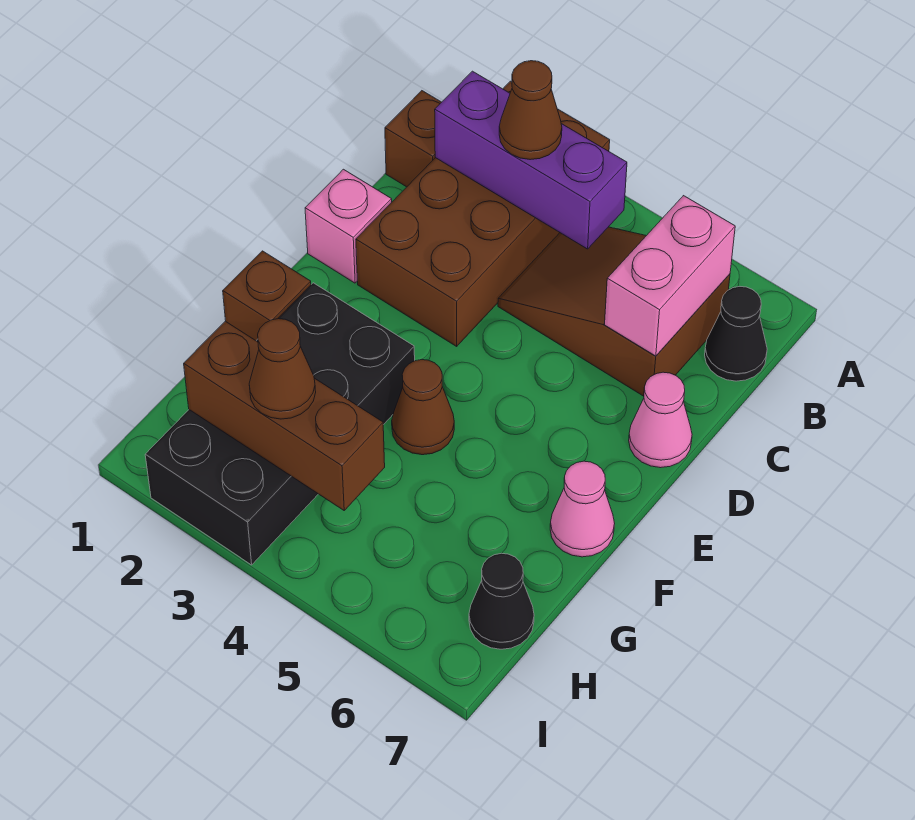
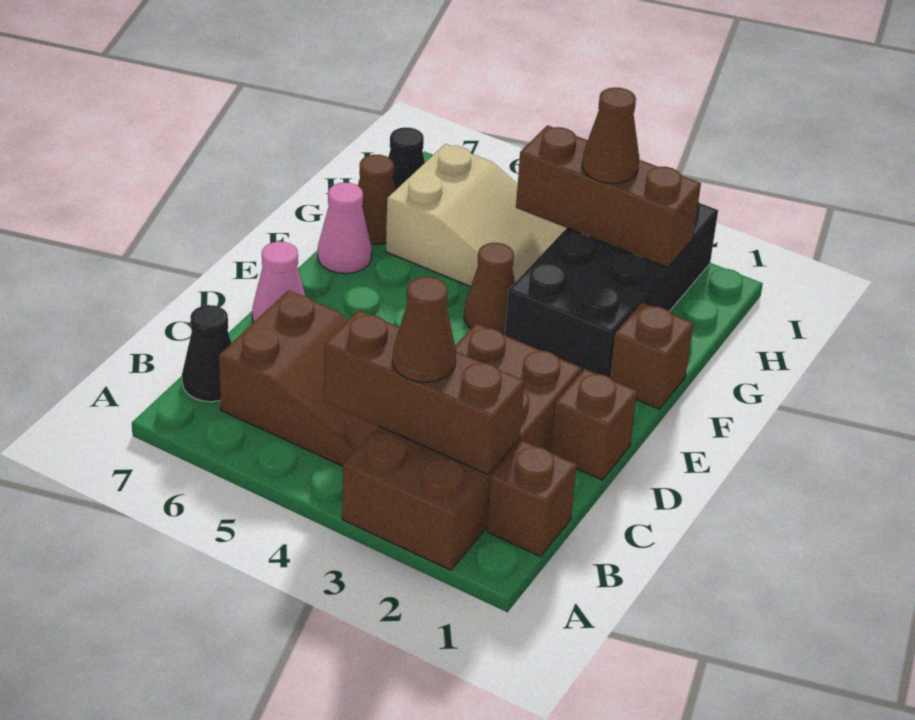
purple 1x3 brick [435,71,627,249] -> brown 1x3 brick [324,311,525,474]
pink 1x2 brick [605,196,735,356] -> none
pink 1x1 brick [305,169,392,283] -> brown 1x1 brick [550,369,637,480]
none -> tan 2x3 slope [386,144,566,287]
none -> brown 1x1 cone [358,155,395,244]

